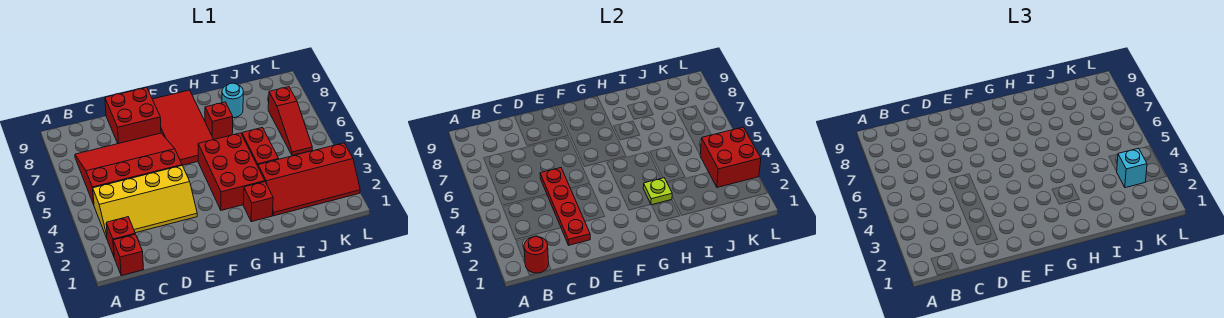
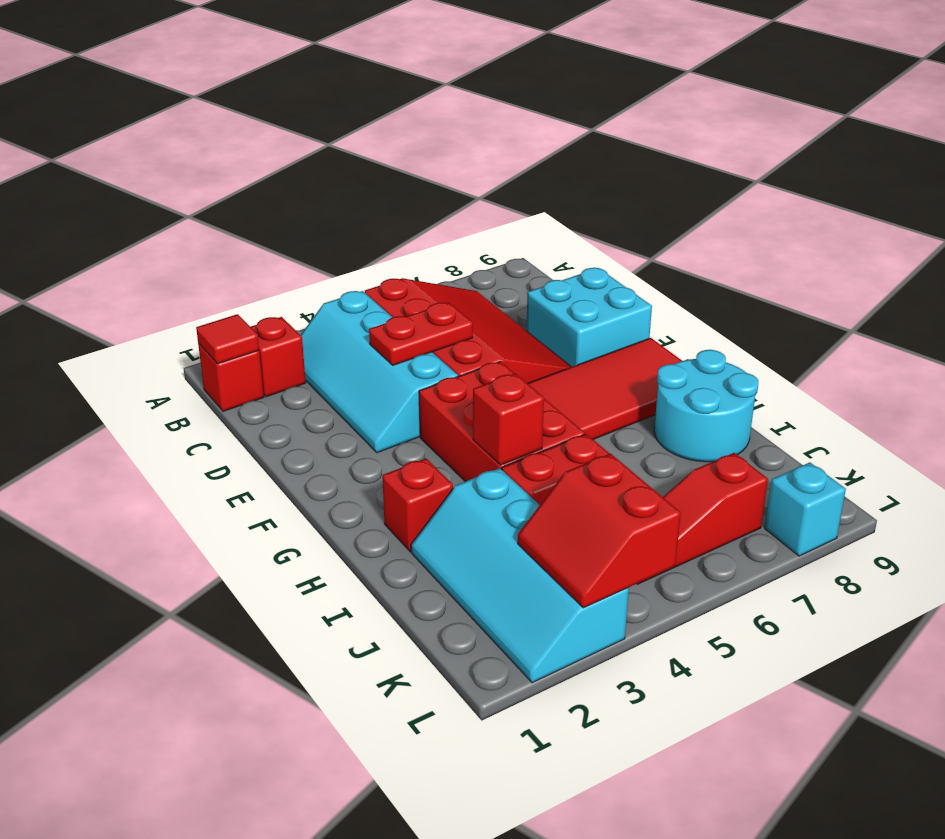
red 1x1 round brick [524,237,549,273] -> red 1x1 tile [196,314,259,364]
yellow 2x4 slope [93,166,197,238] -> cyan 2x4 slope [301,291,458,453]
red 1x4 plate [540,168,590,245] -> red 1x2 plate [369,302,473,365]
red 2x2 brick [105,88,161,144] -> cyan 2x2 brick [527,268,652,367]
red 2x3 brick [198,133,265,210] -> red 2x3 brick turned to [419,362,585,481]
lime 1x1 plate [643,178,672,205] -> none
red 1x1 brick [205,102,233,139] -> red 1x1 brick moved to [473,374,544,465]
red 2x4 slope [258,143,360,216] -> cyan 2x4 slope [411,468,629,683]
cyan 1x1 round brick [222,83,243,118] -> cyan 2x2 round brick [654,350,758,462]
red 2x2 brick [700,127,761,187] -> red 2x2 slope [518,454,681,608]
cyan 1x1 brick [1117,148,1147,188] -> cyan 1x1 brick moved to [765,462,846,556]

